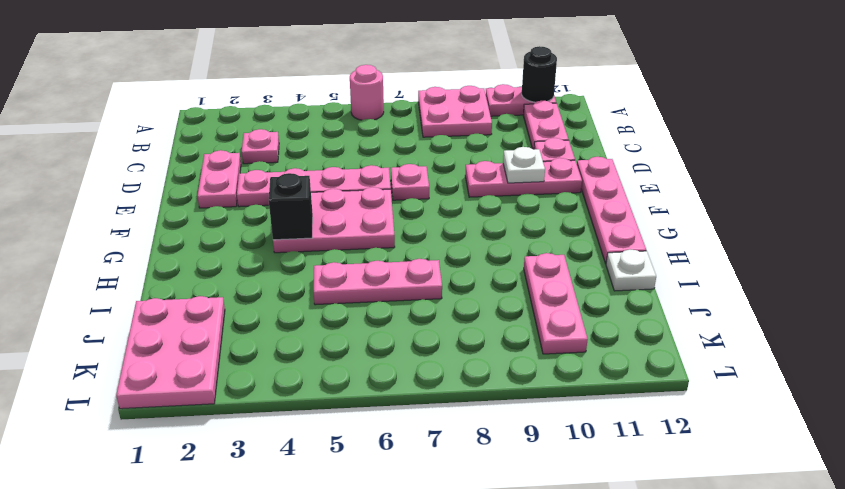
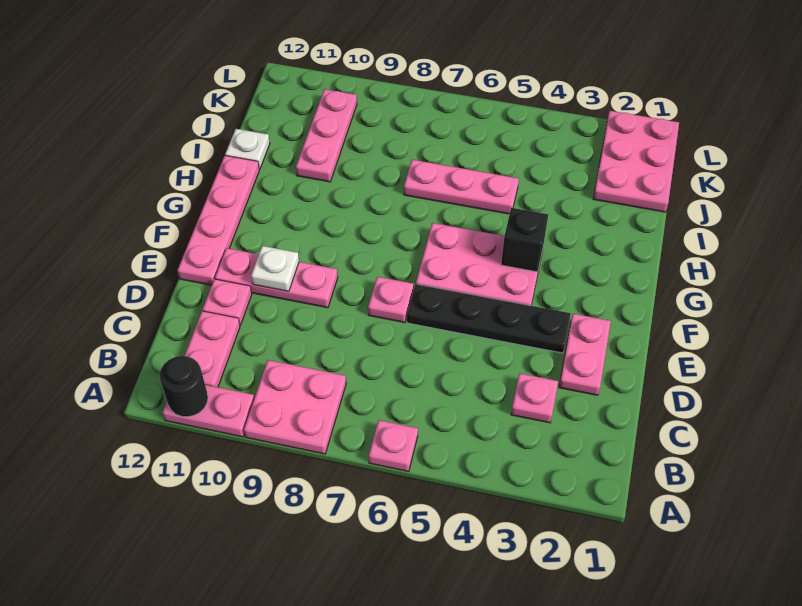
pink 1x1 round brick [350,65,384,120] -> pink 1x1 plate [369,420,418,471]
pink 1x4 plate [237,165,391,207] -> black 1x4 plate [407,284,571,353]

